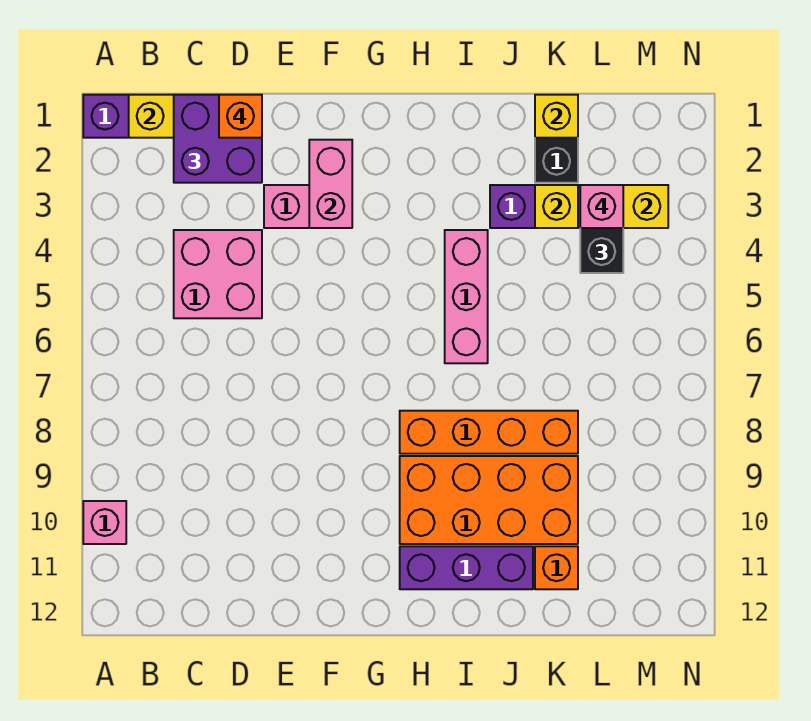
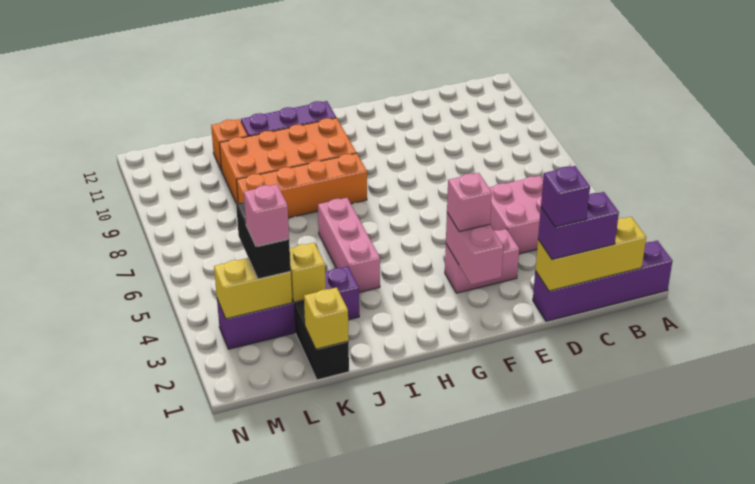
pink 1x1 brick [83,501,126,544] -> pink 1x1 brick moved to [447,173,492,231]
purple 2x2 brick [174,95,262,183] -> purple 1x2 brick [538,192,619,260]
orange 1x1 brick [219,95,262,138] -> purple 1x1 brick [541,166,590,227]

